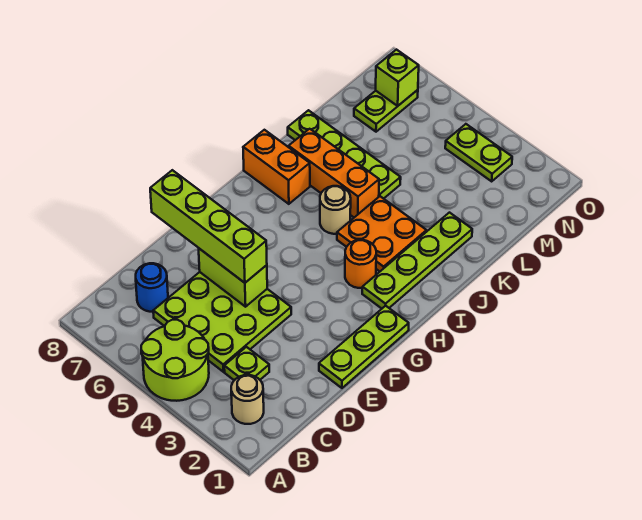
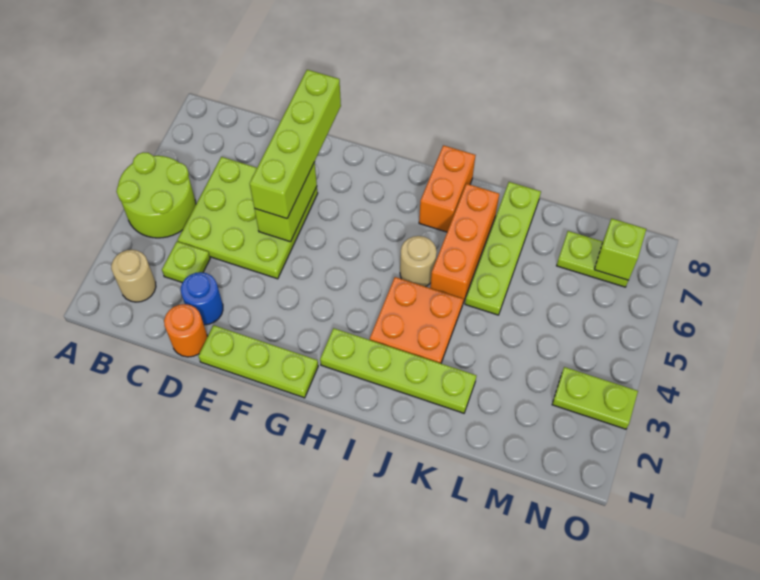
blue 1x1 round brick [136,263,168,312] -> blue 1x1 round brick moved to [181,272,223,325]
orange 1x1 round brick [345,240,376,288] -> orange 1x1 round brick moved to [164,304,208,357]
lime 1x2 plate [445,124,512,181] -> lime 1x2 plate turned to [552,367,638,429]

